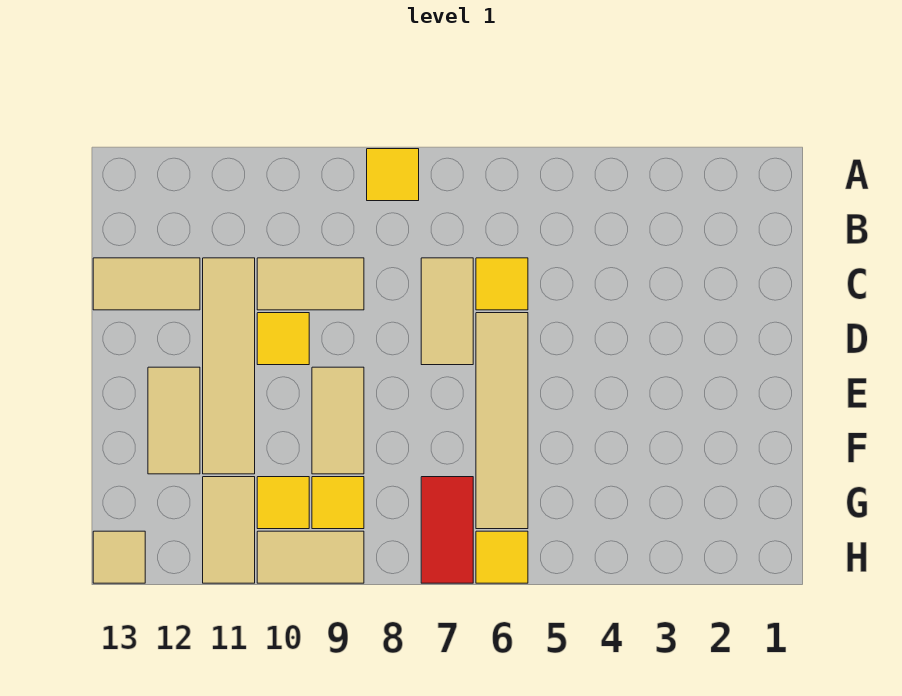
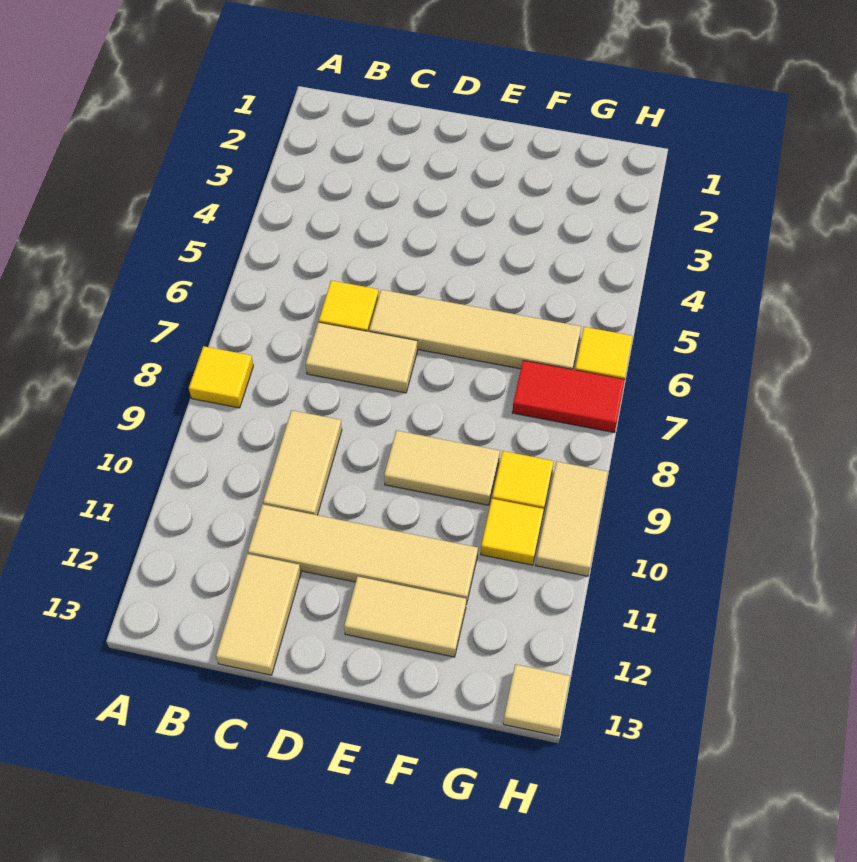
yellow 1x1 tile [257,313,309,365] -> none
tan 1x2 tile [203,477,255,583] -> none

